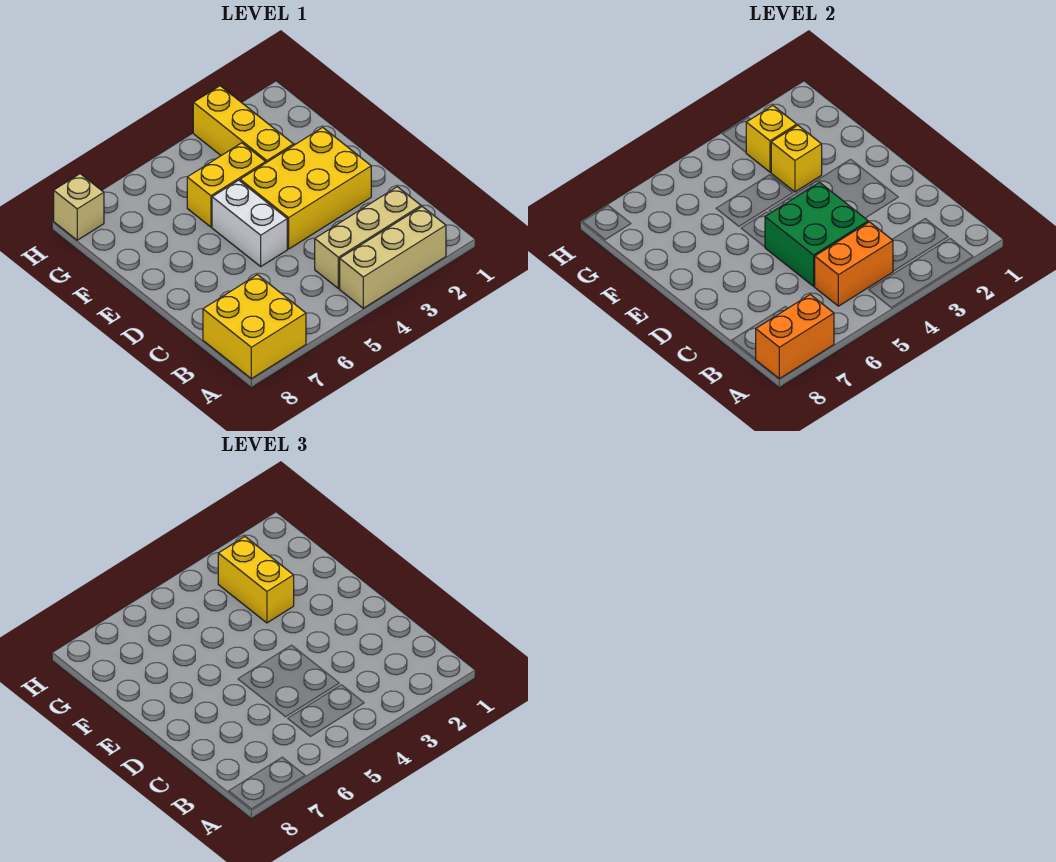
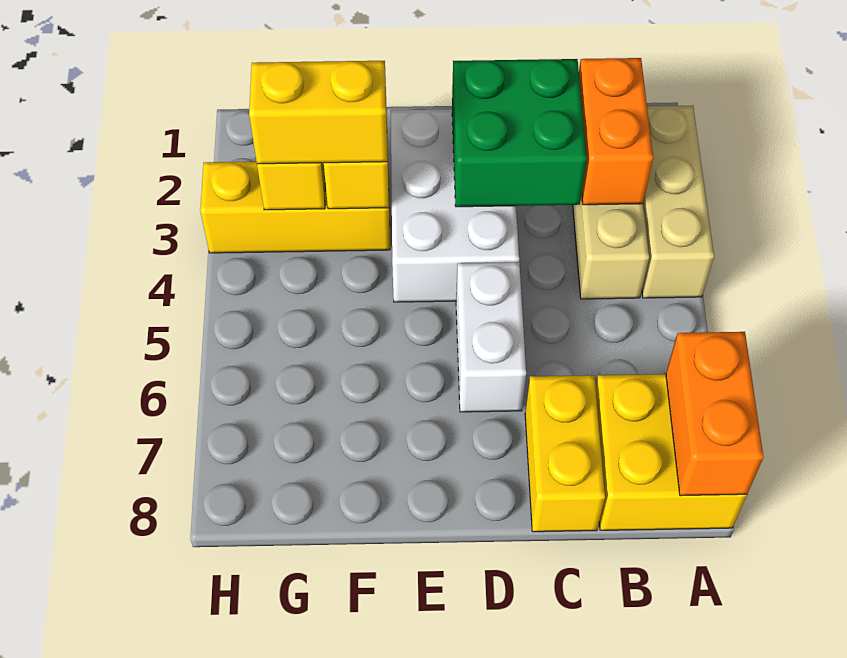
orange 1x2 brick [815,222,893,306] -> orange 1x2 brick moved to [579,58,653,205]
green 2x2 brick [765,182,868,286] -> green 2x2 brick moved to [452,59,587,207]
yellow 2x3 brick [240,127,371,249] -> white 2x3 brick [391,109,519,302]
white 1x2 brick [212,180,287,266] -> white 1x2 brick turned to [456,262,526,412]
yellow 1x2 brick [187,143,266,227] -> yellow 1x2 brick moved to [525,375,605,532]
tan 1x1 brick [54,174,104,240] -> none

